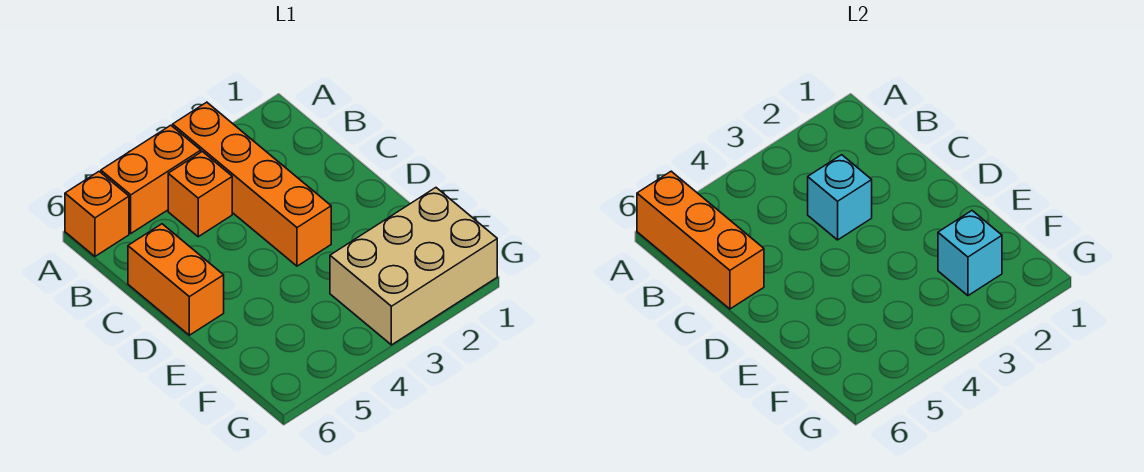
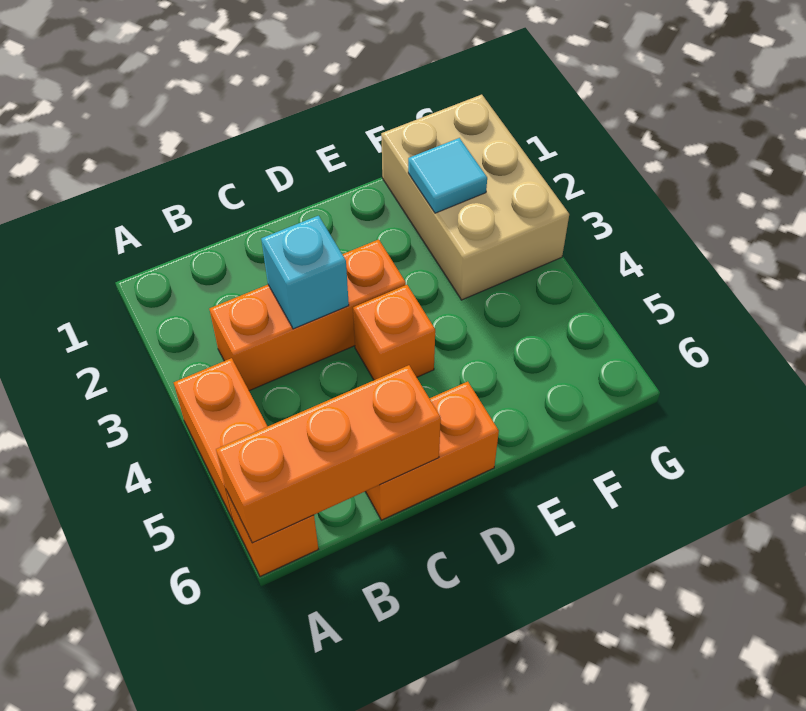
orange 1x4 brick [173,102,331,266] -> orange 1x3 brick [210,240,406,391]
orange 1x1 brick [168,152,232,237] -> orange 1x1 brick moved to [353,285,435,380]
cyan 1x1 brick [938,211,1002,296] -> cyan 1x1 tile [408,138,487,213]

